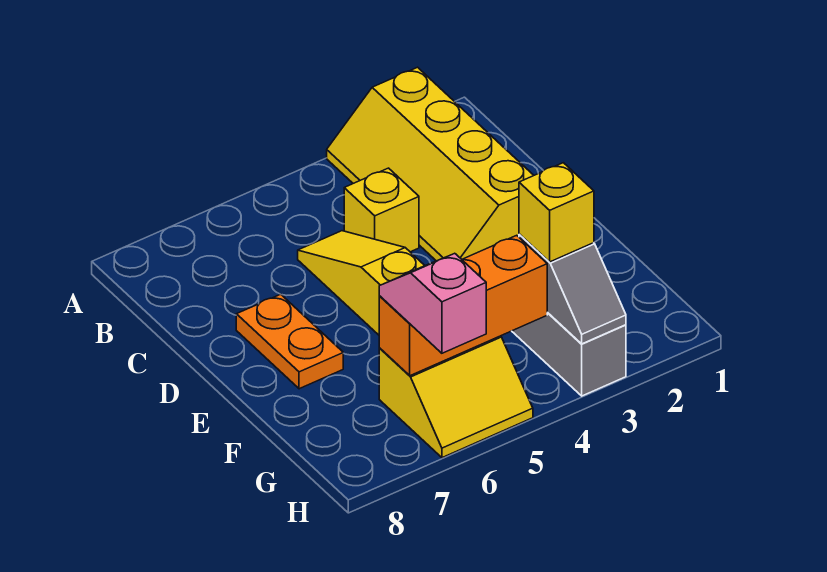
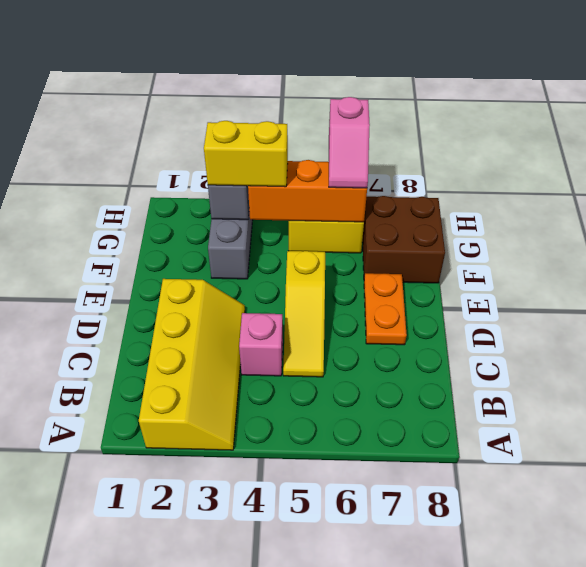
yellow 1x1 brick [344,168,419,252] -> pink 1x1 brick [239,313,283,376]
none -> brown 2x2 brick [362,196,445,283]
yellow 1x1 brick [519,163,594,262] -> yellow 1x2 brick [204,121,288,187]

